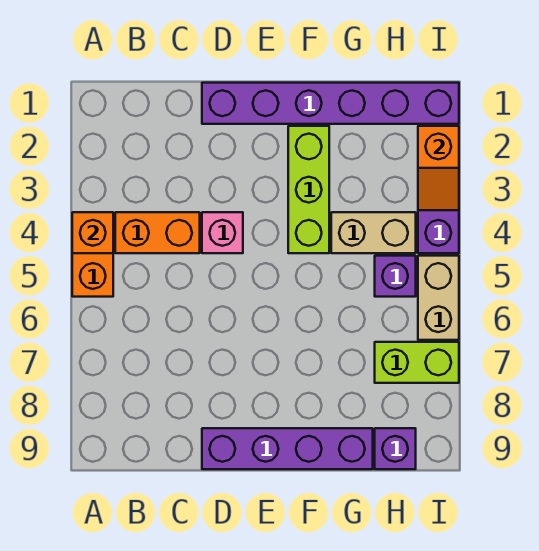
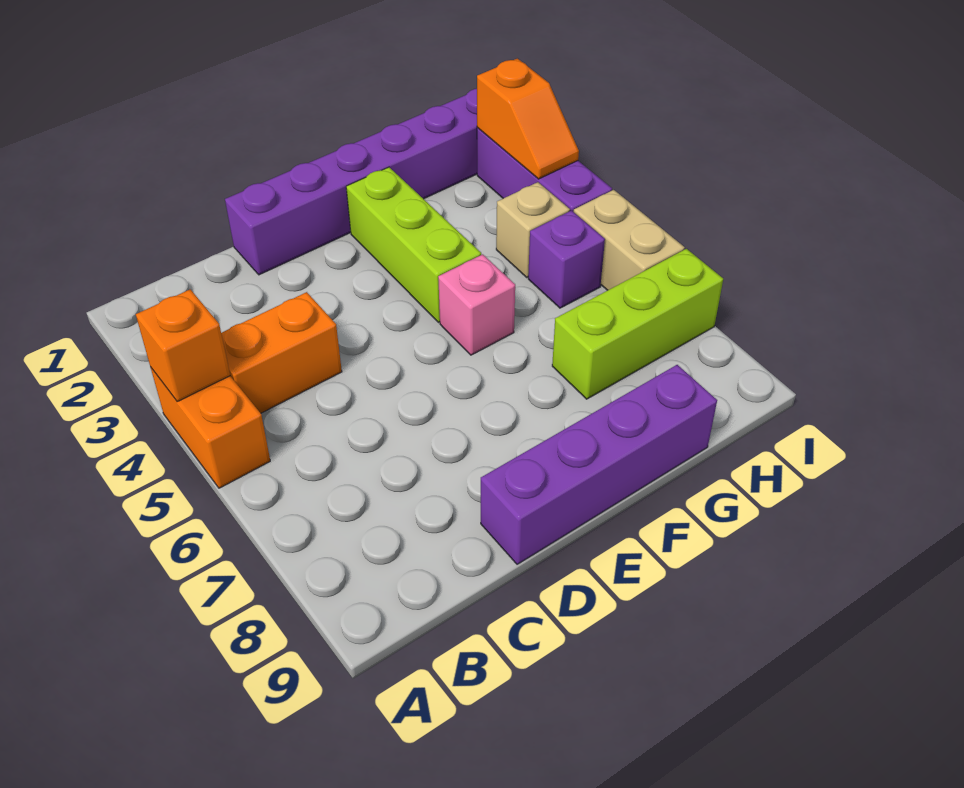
pink 1x1 brick [202,212,243,253] -> pink 1x1 brick moved to [438,254,515,355]
tan 1x2 brick [331,212,416,253] -> tan 1x1 brick [496,182,570,277]
lime 1x2 brick [375,342,459,383] -> lime 1x3 brick [552,249,723,399]
purple 1x1 brick [375,428,416,469] -> none

